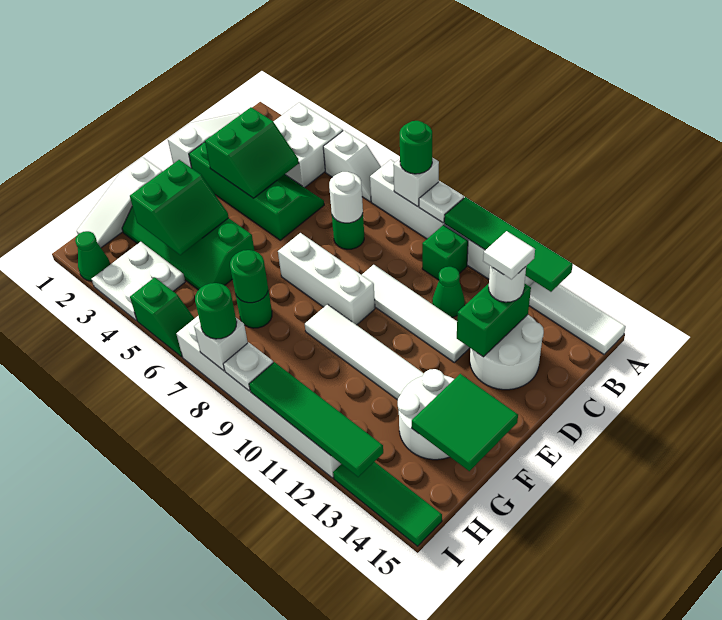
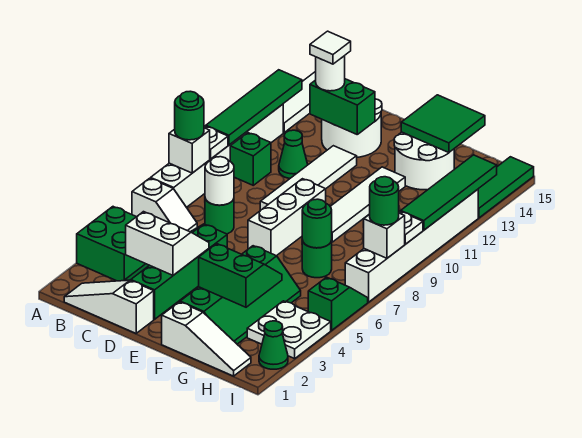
white 2x2 brick [273,102,343,188] -> green 2x2 brick [77,207,145,281]
white 1x2 slope [323,131,381,202] -> white 1x2 slope turned to [132,178,197,232]
green 2x2 slope [205,107,299,198] -> white 2x2 slope [126,212,209,275]

